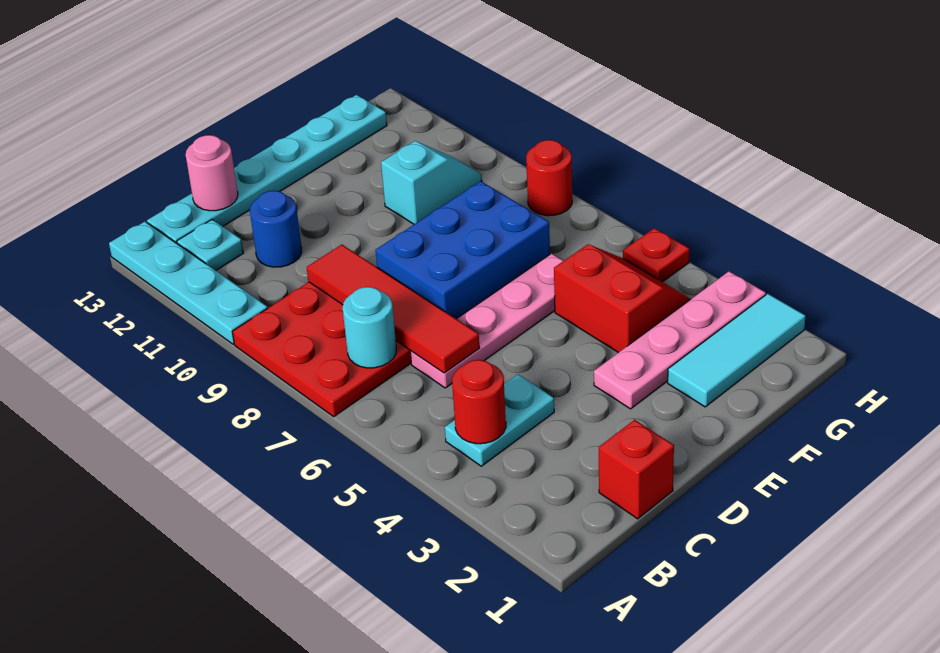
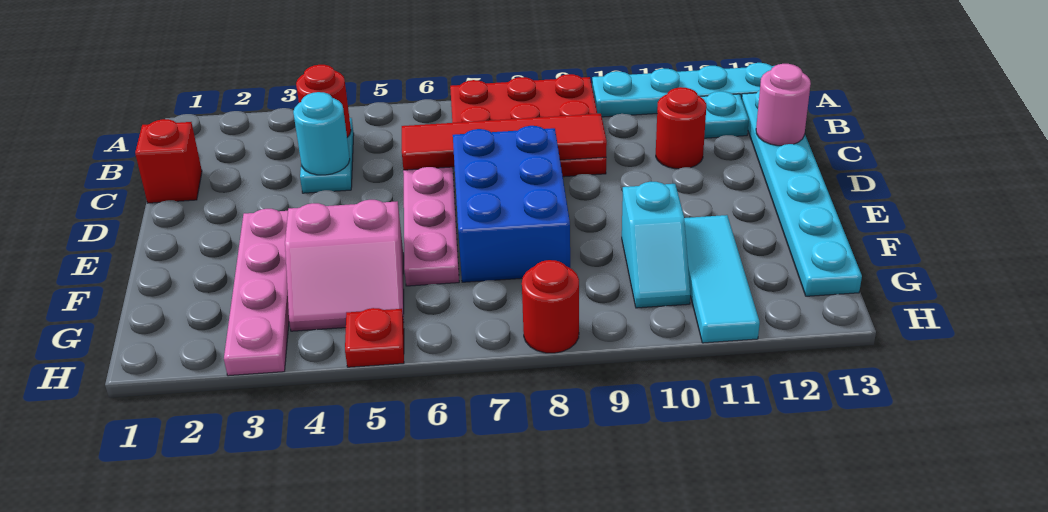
cyan 1x1 round brick [343,287,396,368] -> cyan 1x1 round brick moved to [293,92,350,175]
blue 1x1 round brick [250,191,302,267] -> red 1x1 round brick [656,87,706,169]
cyan 1x3 tile [668,294,805,407] -> cyan 1x3 tile moved to [684,215,760,343]
red 2x2 slope [554,244,690,353] -> pink 2x2 slope [285,200,404,331]

